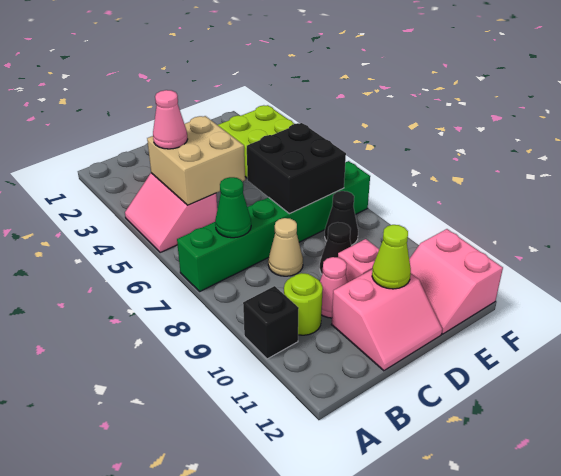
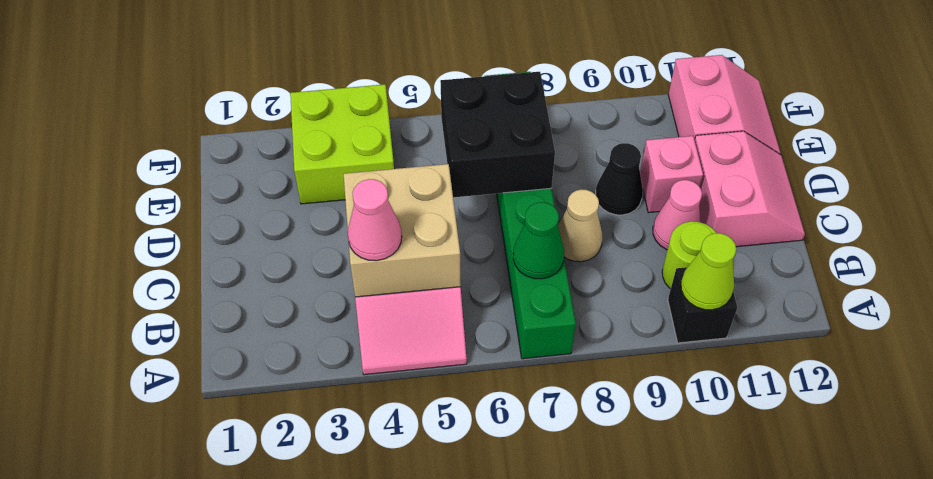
lime 1x1 cone [372,225,411,289] -> lime 1x1 cone moved to [681,233,736,310]
black 1x1 cone [325,191,358,245] -> none
pink 2x2 slope [409,229,503,334] -> pink 2x2 slope turned to [668,55,781,155]

